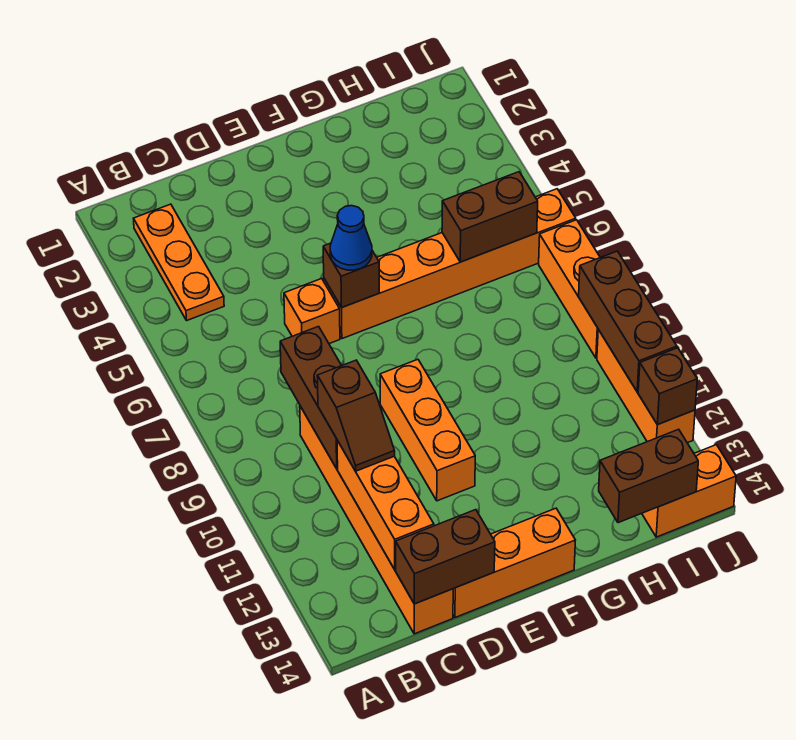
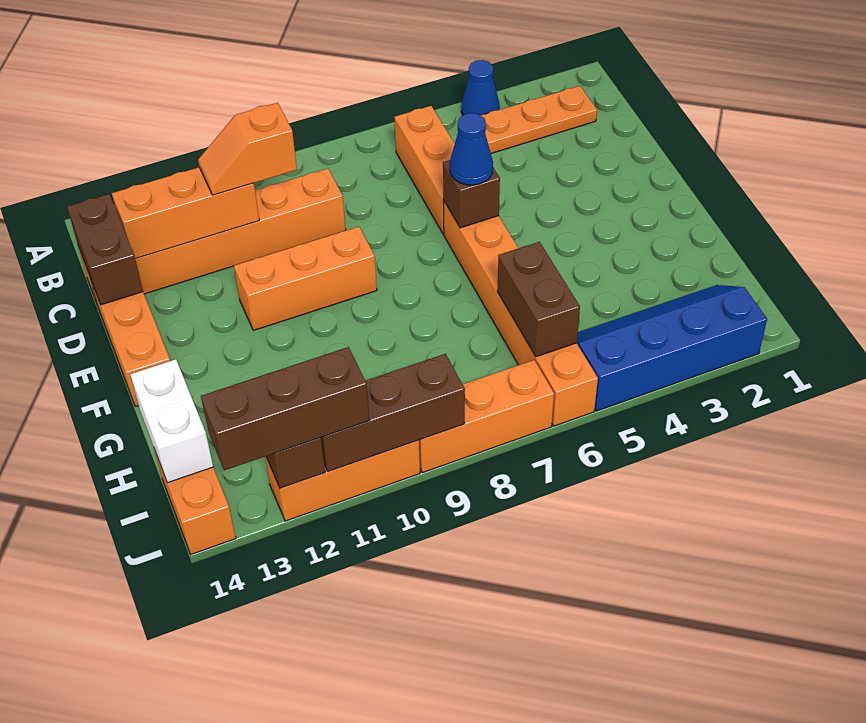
none -> blue 1x1 cone [461,60,500,115]
brown 1x3 brick [280,327,342,469] -> brown 1x3 brick moved to [201,347,369,470]
brown 1x2 slope [317,360,395,471] -> orange 1x2 slope [198,103,297,195]
orange 1x1 brick [284,279,340,344] -> orange 1x3 brick [394,106,455,234]
brown 1x2 brick [599,429,698,523] -> white 1x2 brick [130,359,213,483]
none -> blue 2x4 slope [577,285,767,411]

